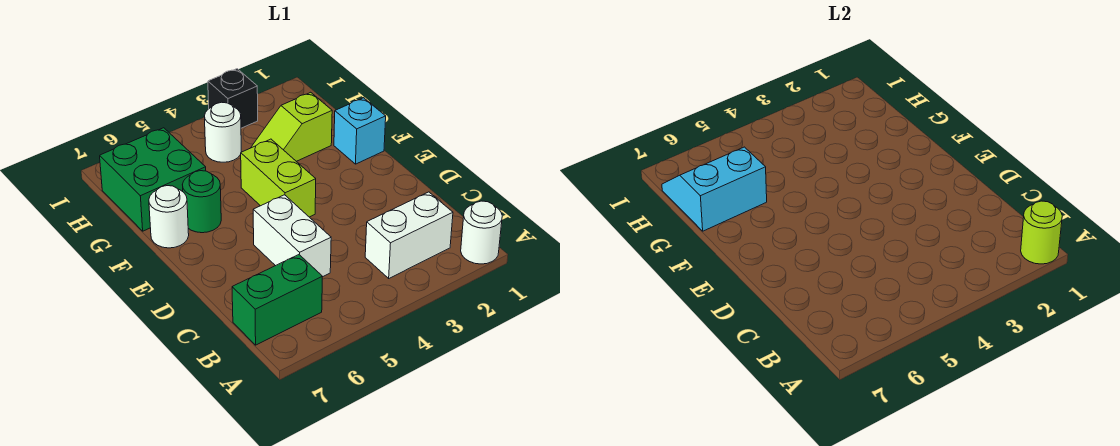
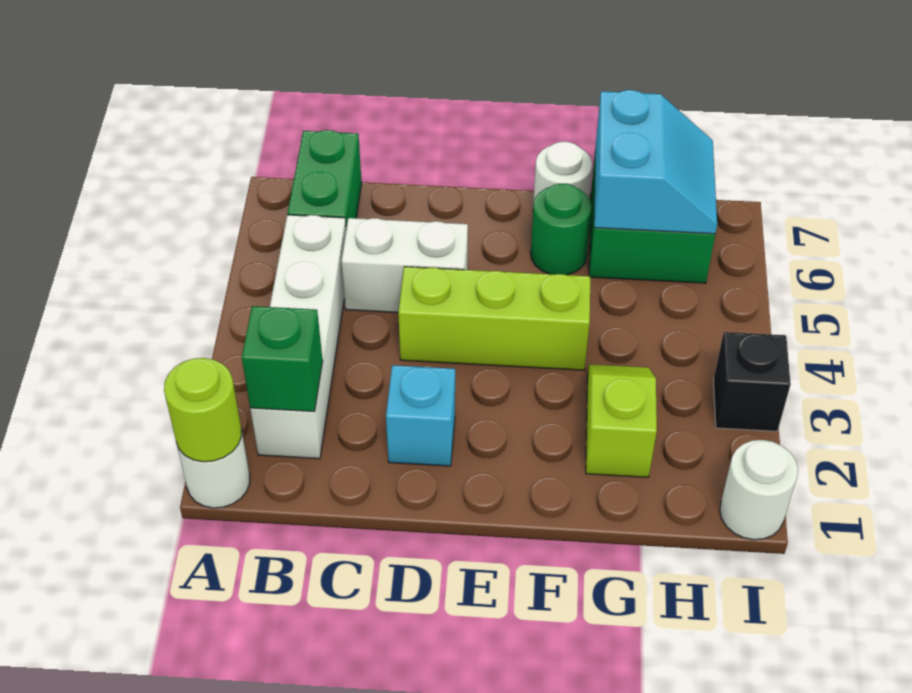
white 1x2 brick [365,192,453,278] -> white 1x4 brick [250,215,346,459]
none -> green 1x1 brick [242,306,323,412]
lime 1x2 brick [241,139,316,217] -> lime 1x3 brick [398,267,590,370]
cyan 1x1 brick [334,98,386,164] -> cyan 1x1 brick moved to [386,365,455,466]
white 1x1 round brick [204,102,241,162] -> white 1x1 round brick moved to [720,440,798,540]

